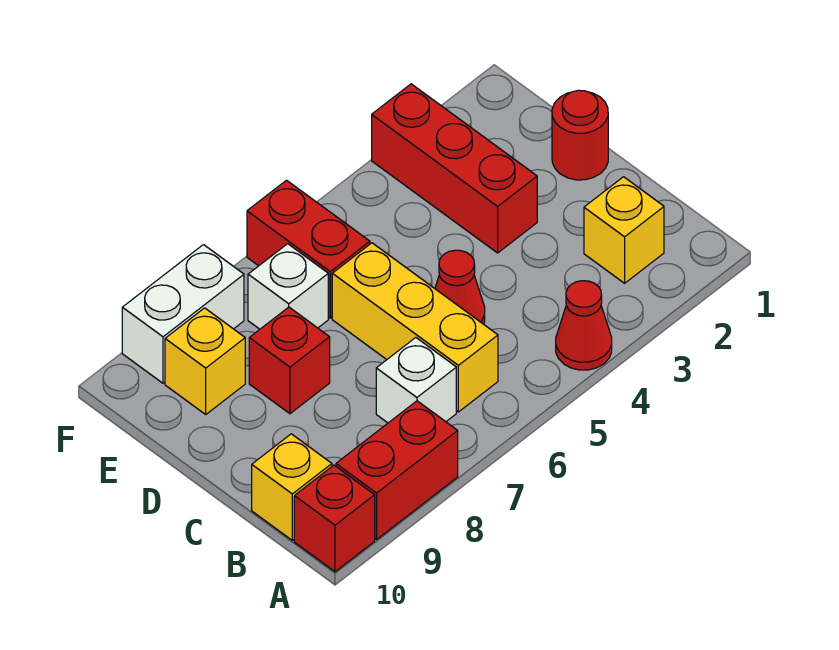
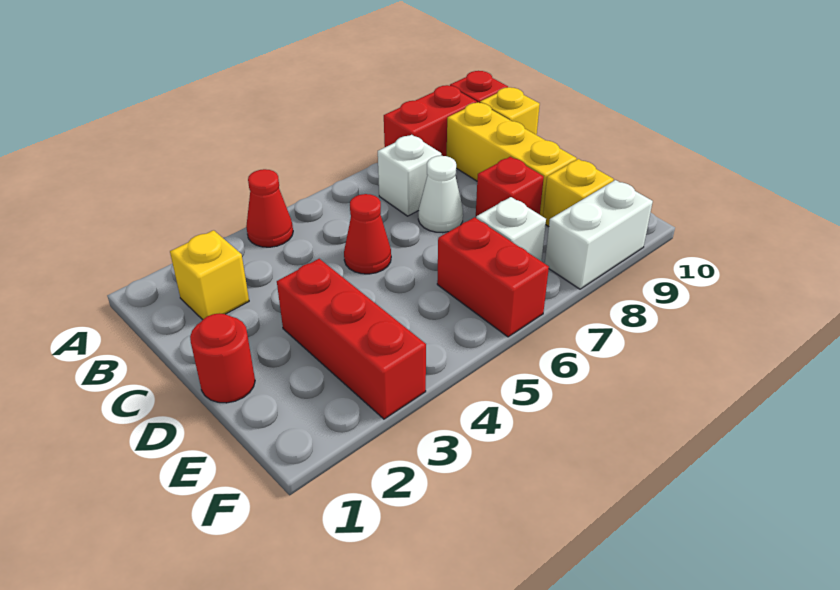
yellow 1x3 brick [332,243,498,412] -> yellow 1x3 brick moved to [447,103,577,217]
none -> white 1x1 cone [418,156,463,233]

